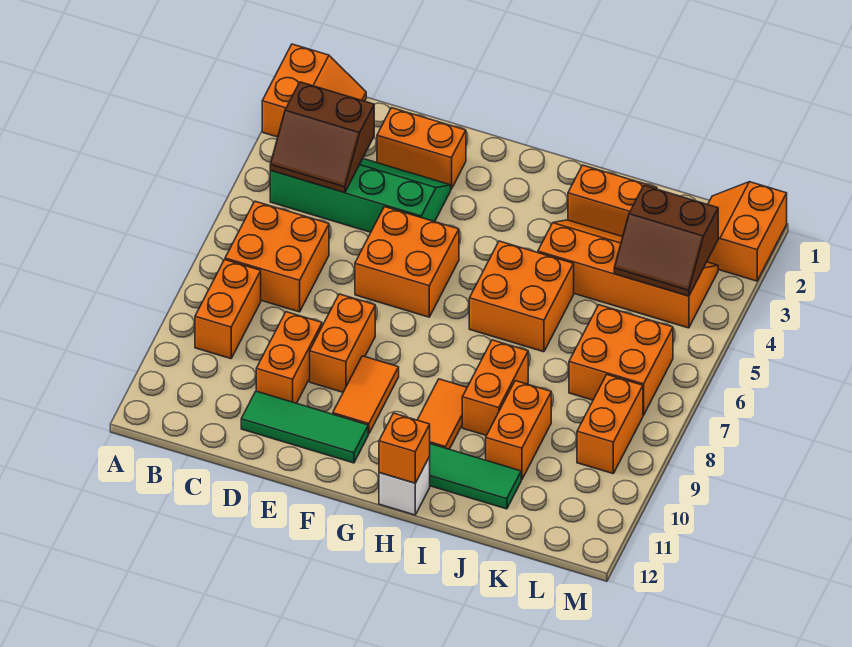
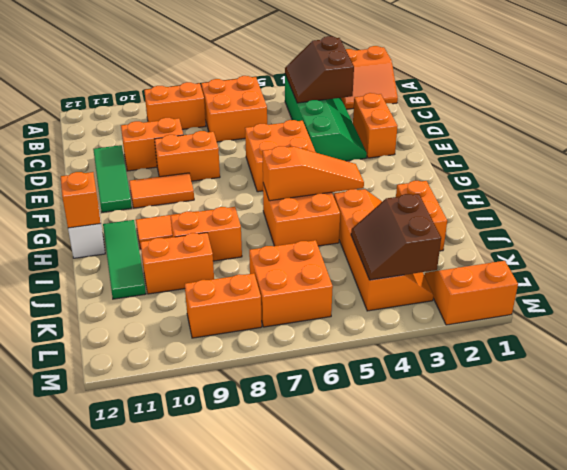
none -> orange 1x3 slope [263,146,364,201]

